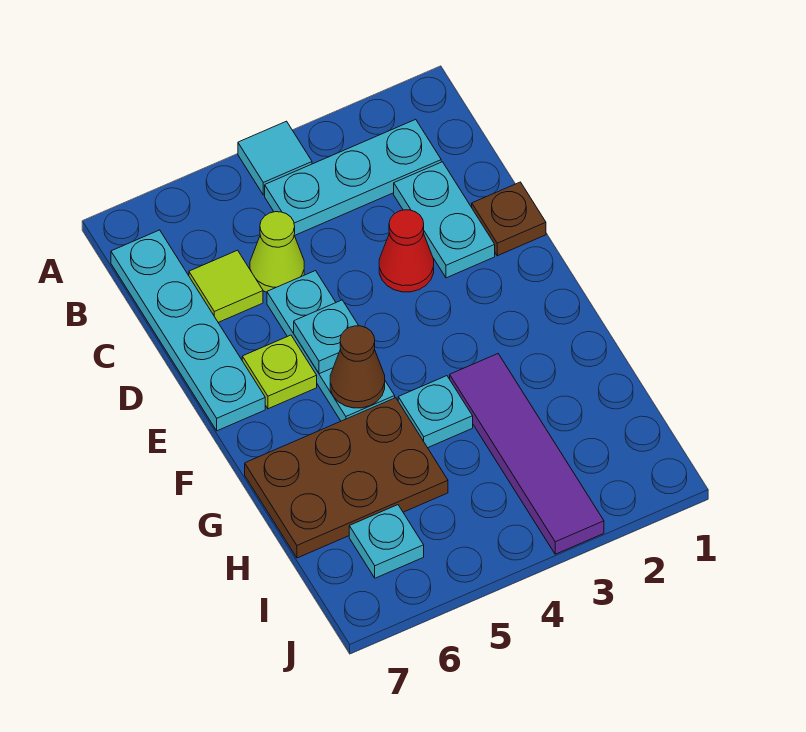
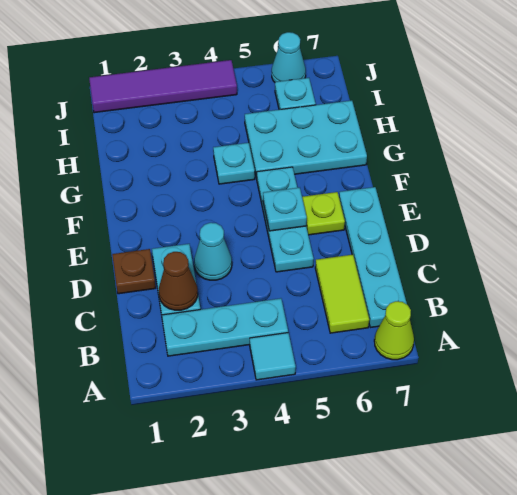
lime 1x1 cone [250,212,304,292] -> lime 1x1 cone moved to [374,301,414,360]
lime 1x1 tile [189,250,263,322] -> lime 1x2 tile [315,255,369,333]
red 1x1 cone [379,210,434,292] -> cyan 1x1 cone [194,223,232,280]
brown 1x1 cone [330,326,385,408] -> brown 1x1 cone moved to [159,252,198,310]
purple 1x4 tile [450,354,604,554] -> purple 1x4 tile turned to [89,60,237,113]
brown 2x3 plate [245,398,448,558] -> cyan 2x3 plate [245,100,367,179]
none -> cyan 1x1 cone [272,32,306,82]

